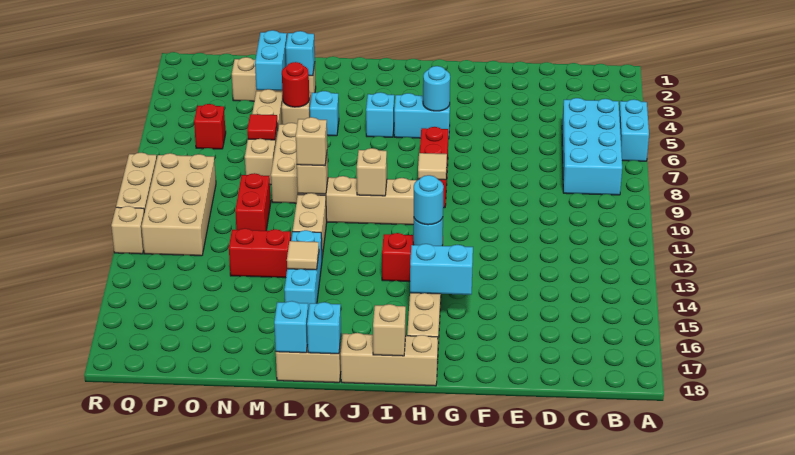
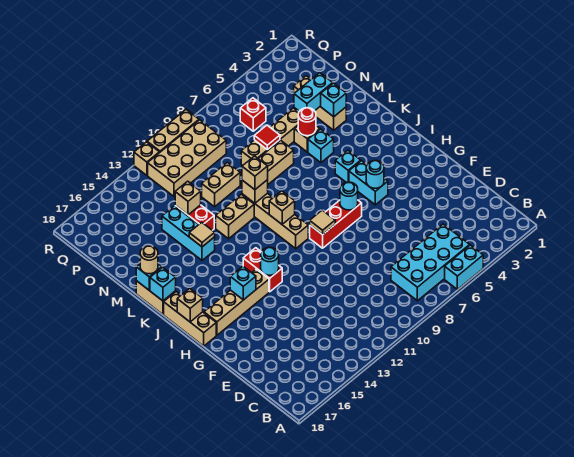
cyan 1x2 brick [410,244,473,295] -> cyan 1x1 brick [230,267,256,300]
cyan 1x1 round brick [414,175,444,225] -> cyan 1x1 round brick moved to [340,182,358,210]
cyan 1x3 brick [284,230,322,312] -> cyan 1x3 brick turned to [162,206,215,260]
none -> tan 1x1 round brick [140,246,158,274]
red 1x2 brick [235,173,271,231] -> tan 1x2 brick [202,162,240,207]
none -> tan 1x1 brick [175,181,201,215]

